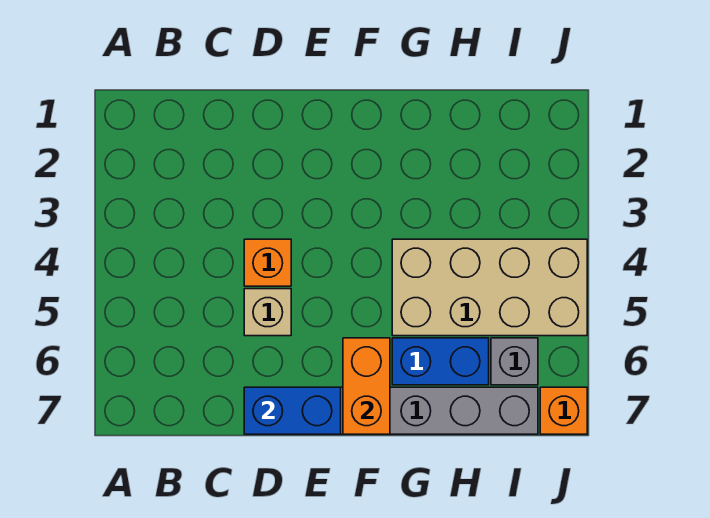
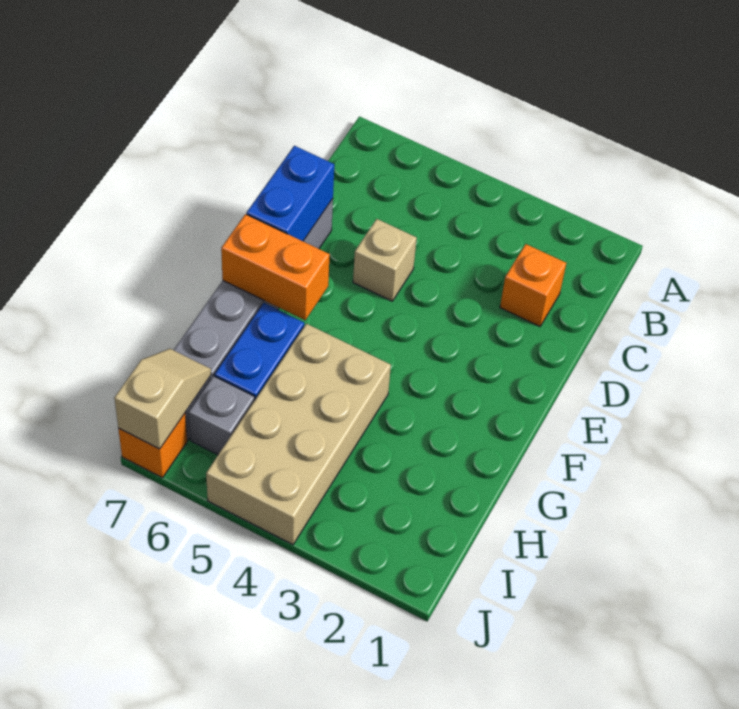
orange 1x1 brick [244,239,291,286] -> orange 1x1 brick moved to [500,244,566,326]
none -> tan 1x2 slope [114,349,211,449]

